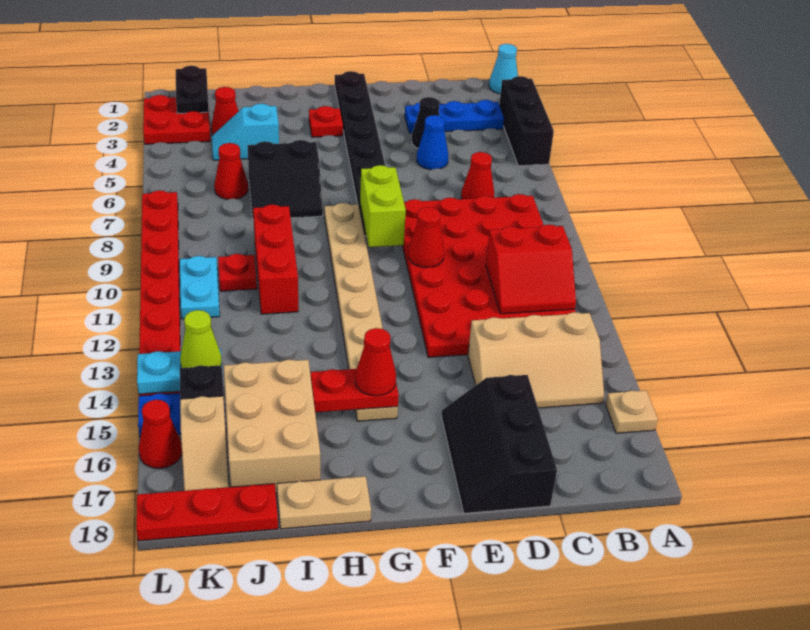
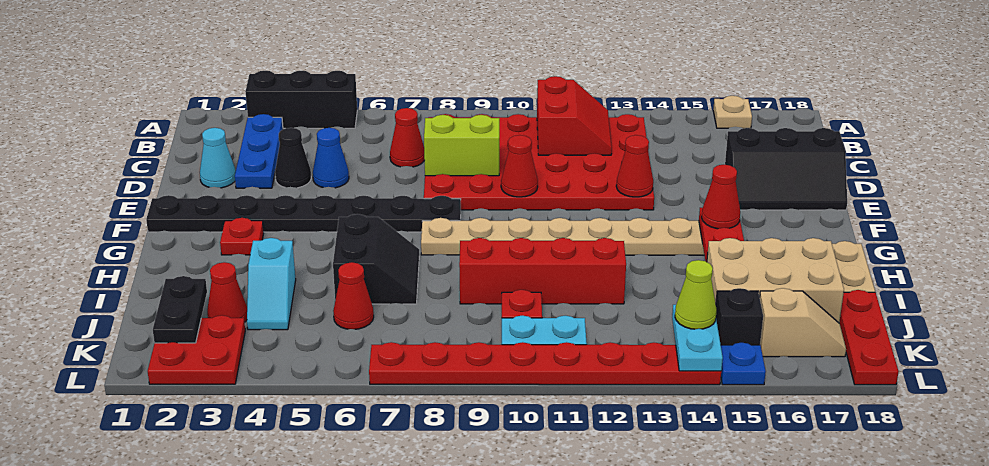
cyan 1x1 cone [489,44,518,94] -> cyan 1x1 cone moved to [200,128,236,188]
tan 2x3 slope [468,312,604,408] -> none
lime 1x2 brick [360,165,406,247] -> lime 1x2 brick moved to [424,115,499,176]
red 1x3 brick [253,205,298,314] -> red 1x4 brick [459,238,626,304]
black 1x2 plate [176,66,209,113] -> black 1x2 plate turned to [153,276,207,343]
red 1x1 cone [139,400,182,468] -> red 1x1 cone moved to [616,135,653,197]

